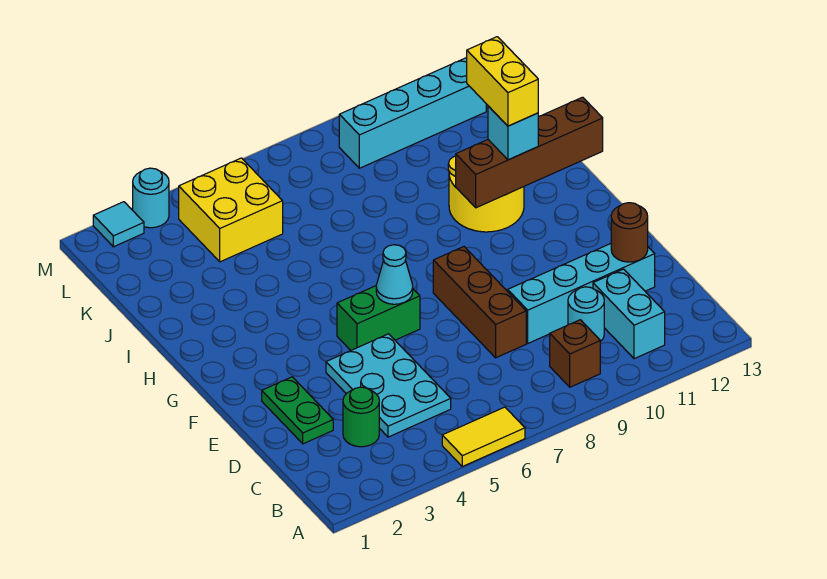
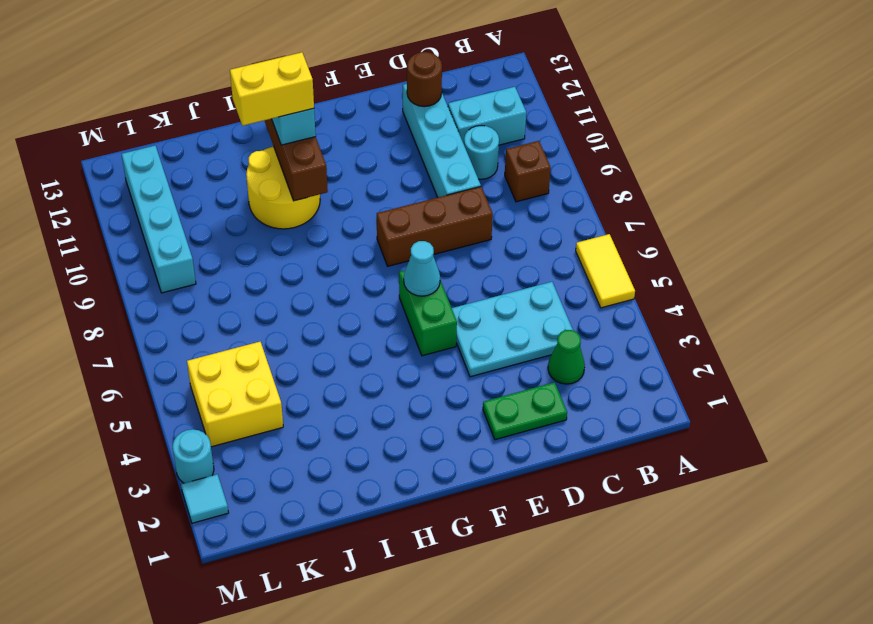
green 1x1 round brick [343,387,379,447] -> green 1x1 cone [548,330,585,384]

